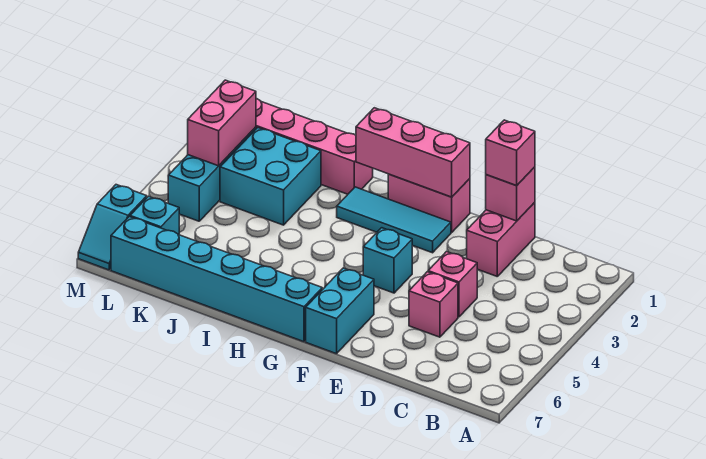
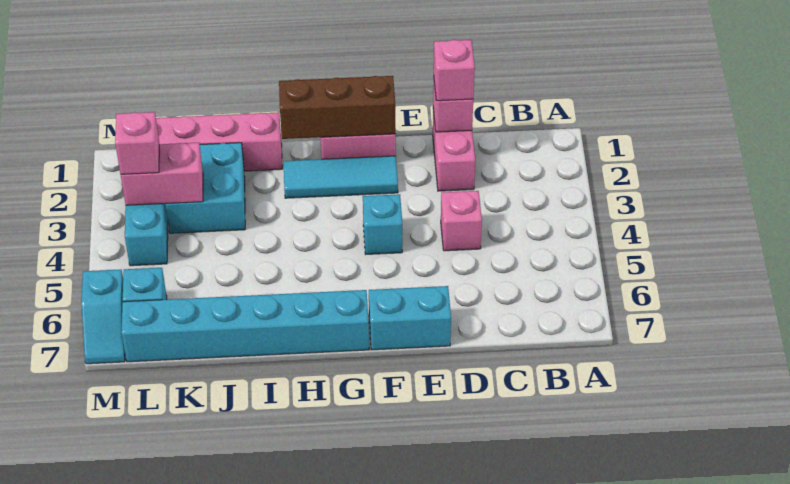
pink 1x1 brick [409,272,458,337] -> pink 1x1 brick moved to [115,112,159,174]
pink 1x3 brick [356,108,470,197] -> brown 1x3 brick [279,76,396,139]
cyan 1x2 brick [306,268,374,354] -> cyan 1x2 brick turned to [369,286,451,350]
pink 1x2 brick [188,80,256,166] -> pink 1x2 brick turned to [121,143,203,205]

